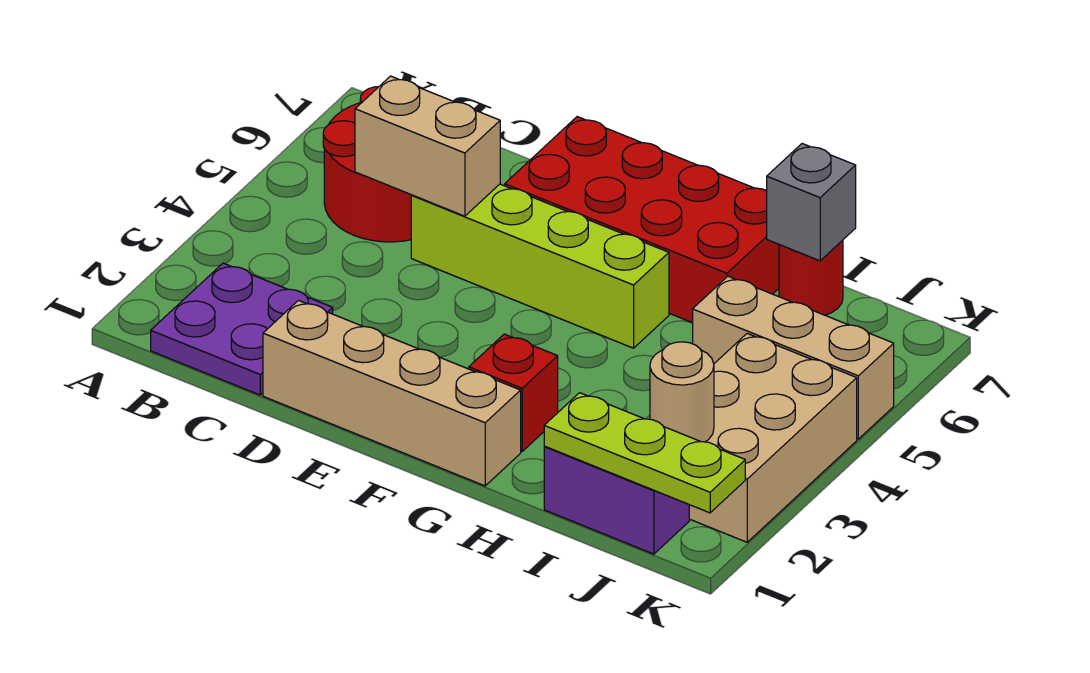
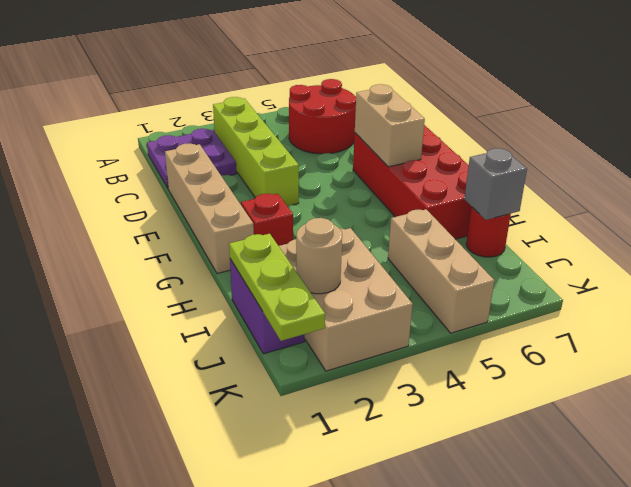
tan 1x2 brick [355,76,500,216] -> tan 1x2 brick moved to [355,84,425,167]
lime 1x4 brick [411,184,669,348] -> lime 1x4 brick moved to [213,97,299,205]
tan 2x3 brick [689,334,857,542] -> tan 2x3 brick turned to [279,228,413,371]

